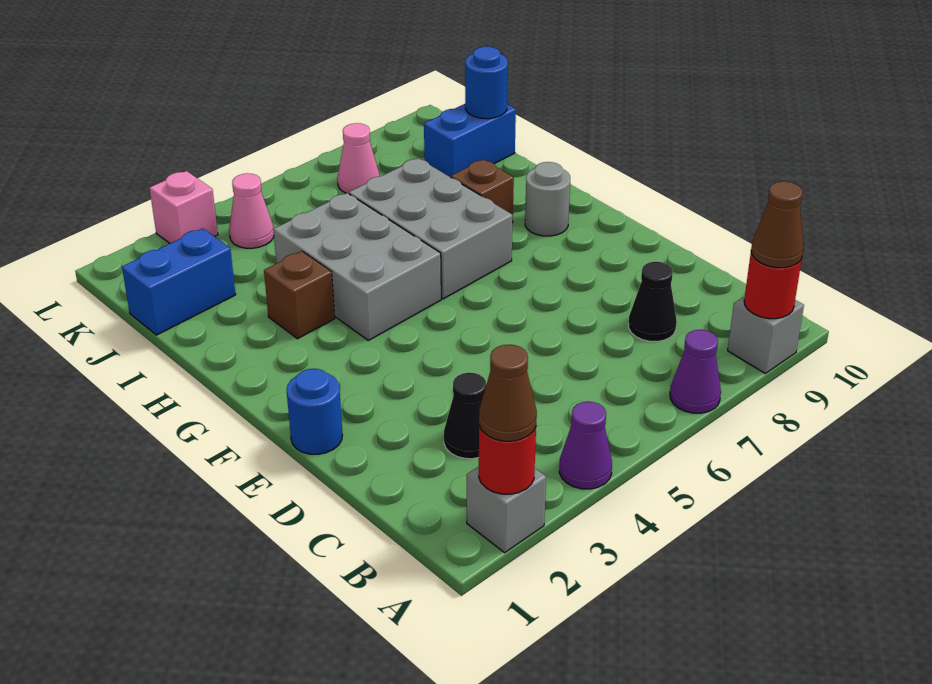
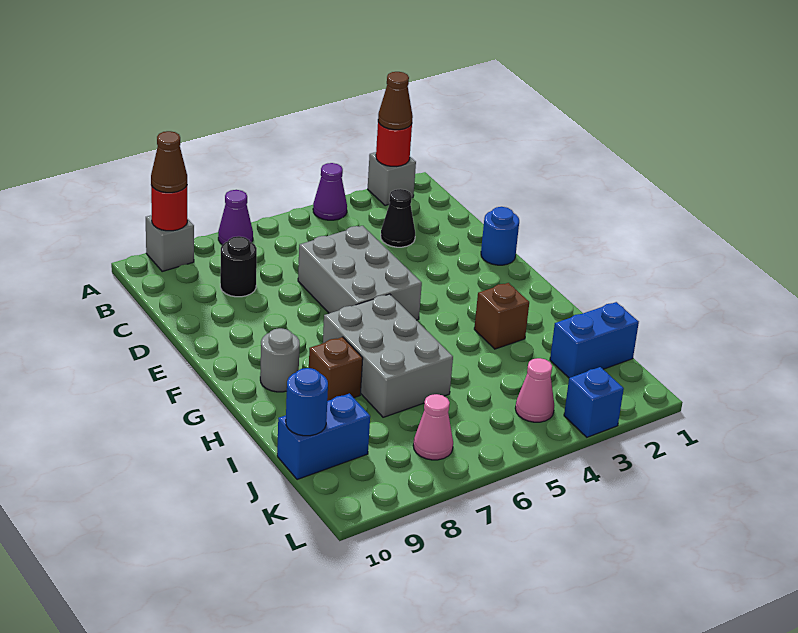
black 1x1 cone [629,262,677,342] -> black 1x1 round brick [220,236,257,297]
grey 2x3 brick [273,193,441,340] -> grey 2x3 brick moved to [298,226,422,320]
pink 1x1 brick [150,171,218,243] -> blue 1x1 brick [564,367,624,437]

